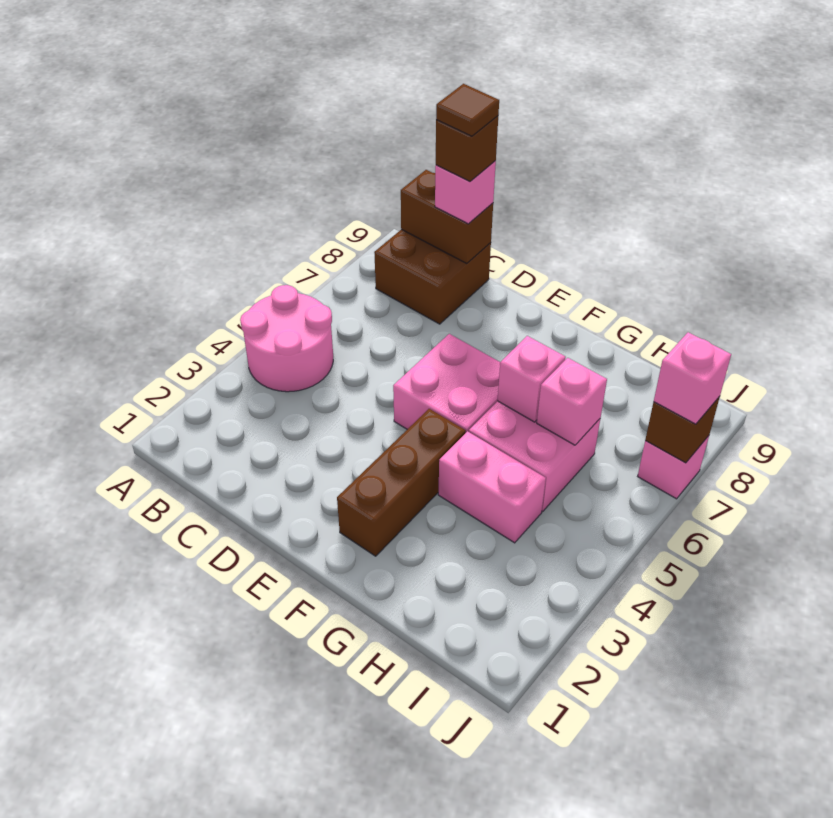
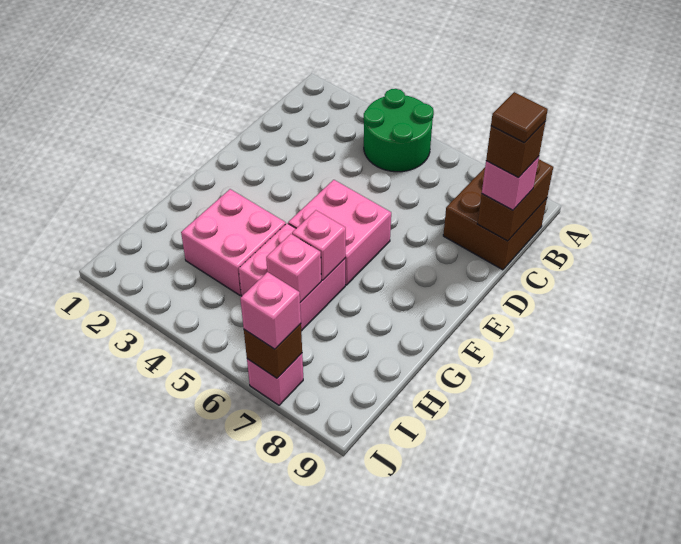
pink 2x2 round brick [240,285,333,392] -> green 2x2 round brick [363,89,434,172]
brown 1x3 brick [337,409,466,556] -> none
pink 1x2 brick [438,431,546,543] -> pink 2x2 brick [181,189,286,295]

